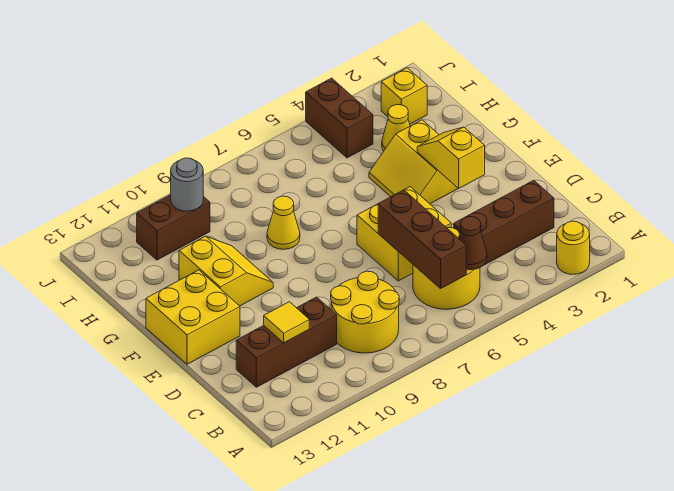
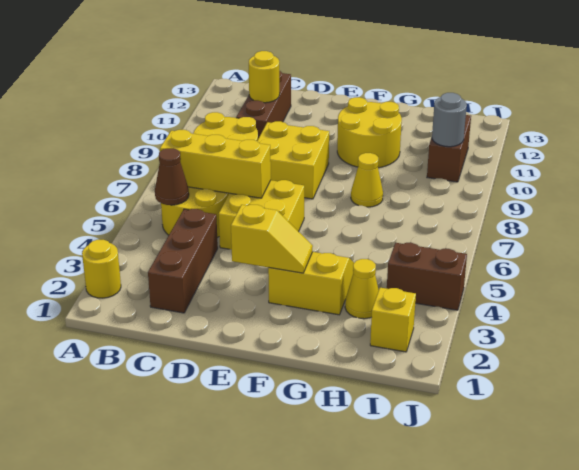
brown 1x3 brick [378,190,466,289] -> yellow 1x3 brick [160,130,271,198]
yellow 1x1 tile [264,302,309,343] -> yellow 1x1 round brick [249,51,280,103]
yellow 2x2 brick [146,270,240,364] -> yellow 2x2 brick moved to [257,121,329,199]
yellow 2x2 slope [179,236,273,306] -> yellow 2x2 round brick [337,97,402,168]

